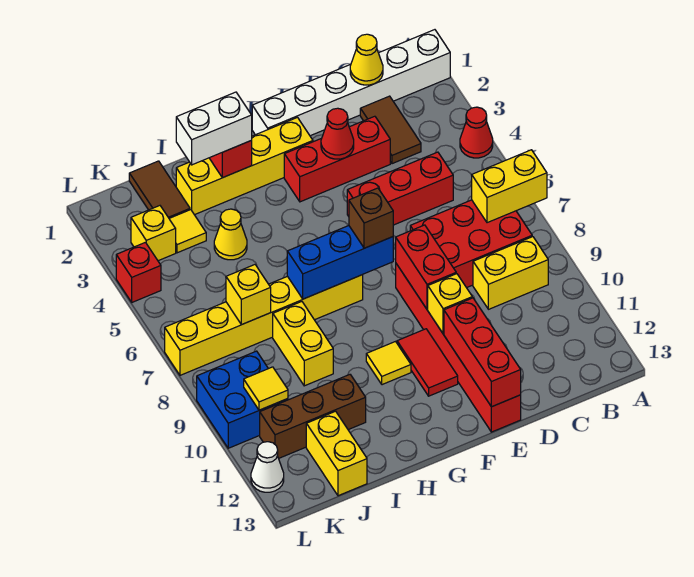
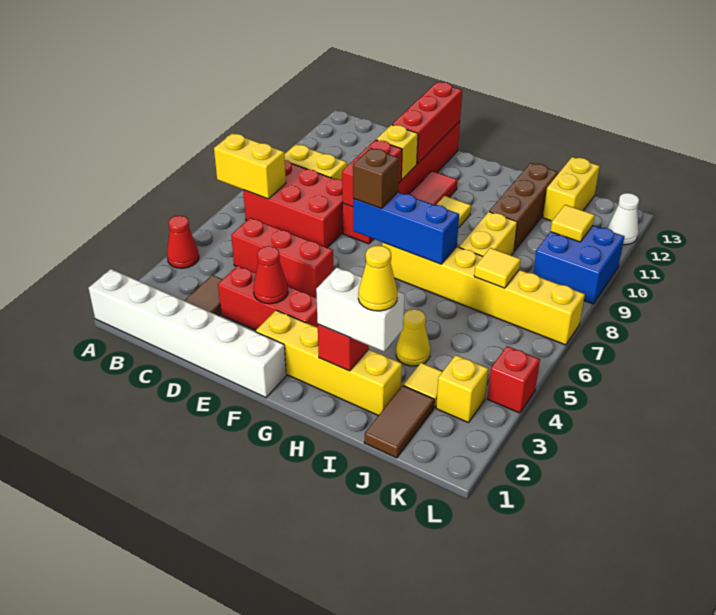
yellow 1x1 cone [350,34,383,85] -> yellow 1x1 cone moved to [358,245,397,311]
brown 1x3 brick [260,375,366,458] -> brown 1x3 brick turned to [489,163,558,251]
yellow 1x1 brick [226,265,271,325] -> yellow 1x1 tile [474,248,521,288]

